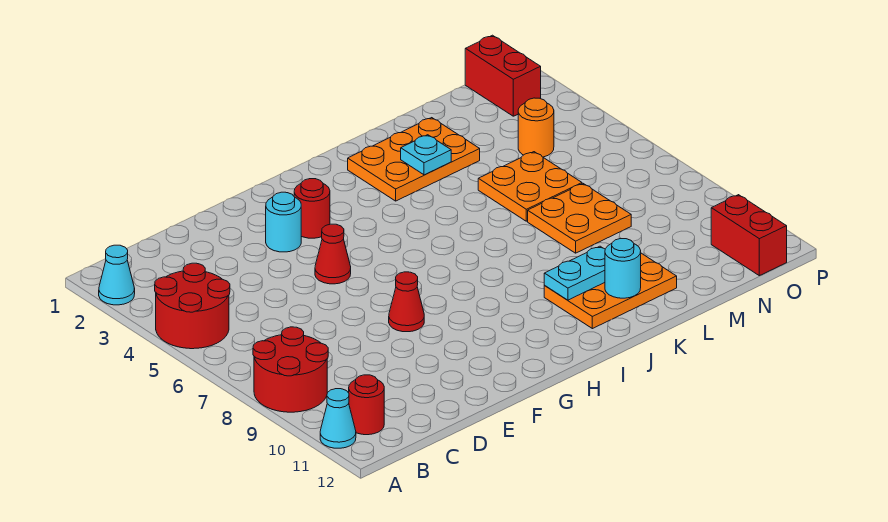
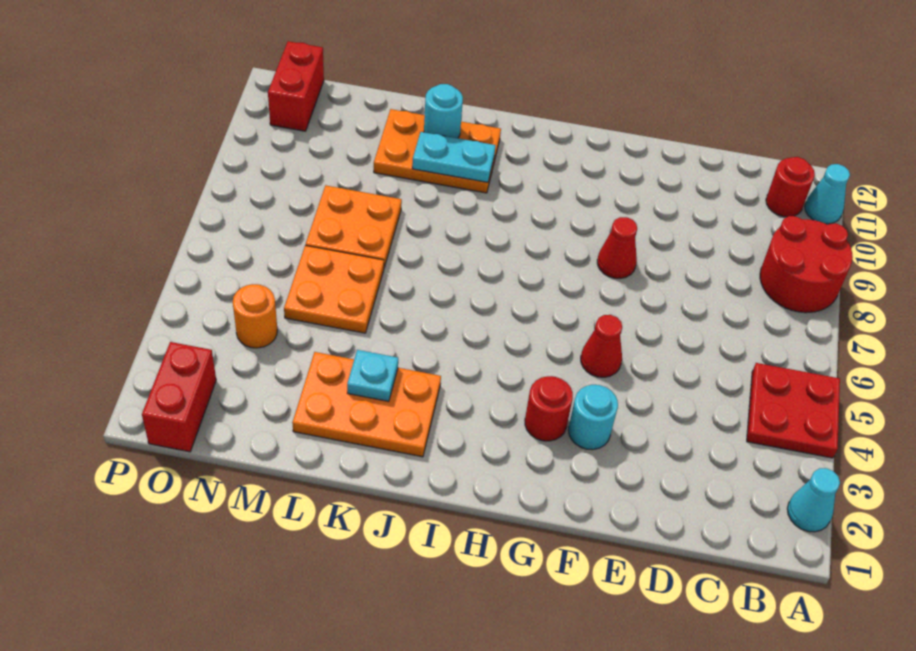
red 2x2 round brick [155,263,230,349] -> red 2x2 plate [747,363,840,458]

